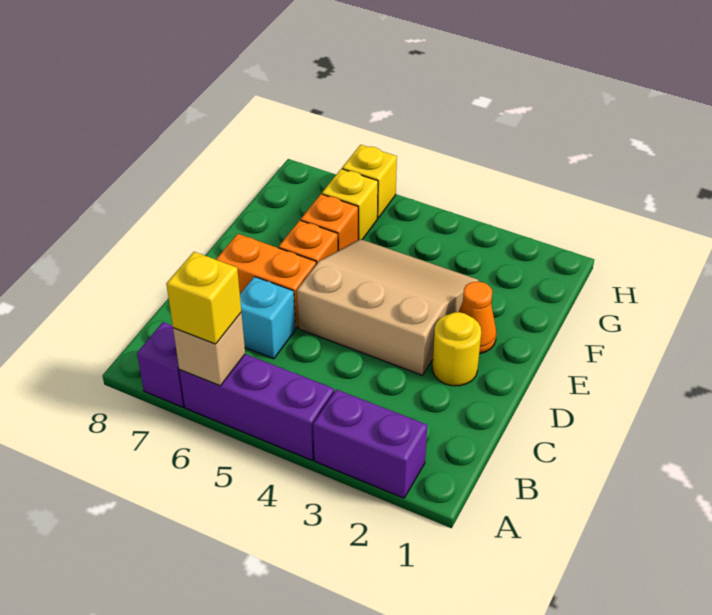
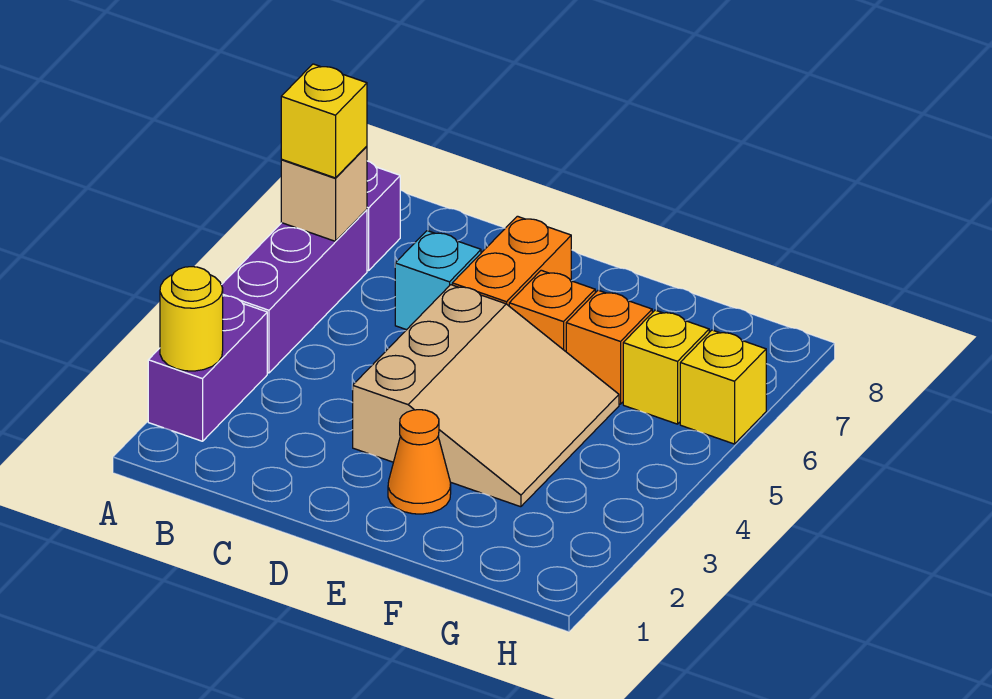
yellow 1x1 round brick [432,312,481,386] -> yellow 1x1 round brick moved to [160,267,223,371]

